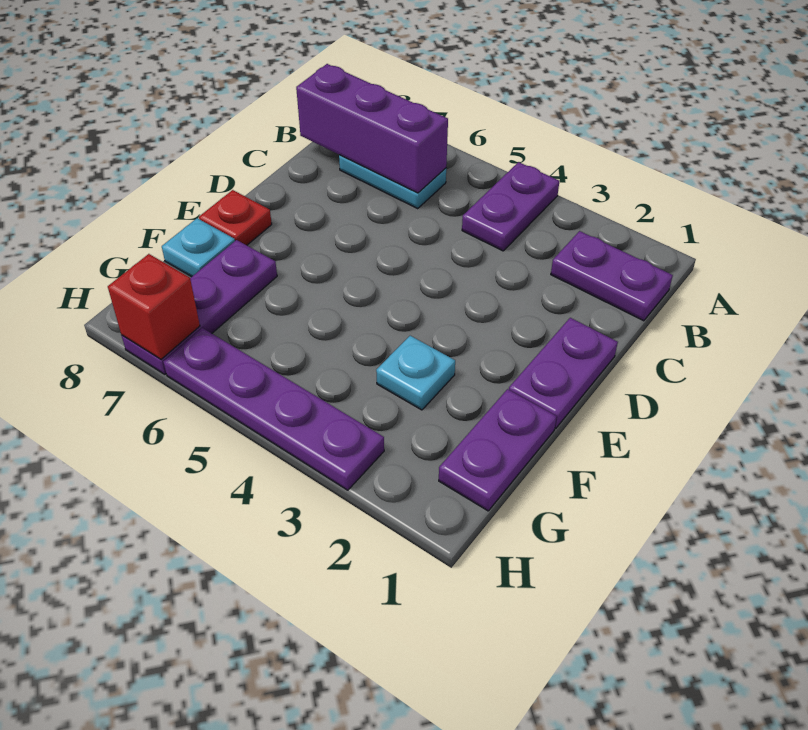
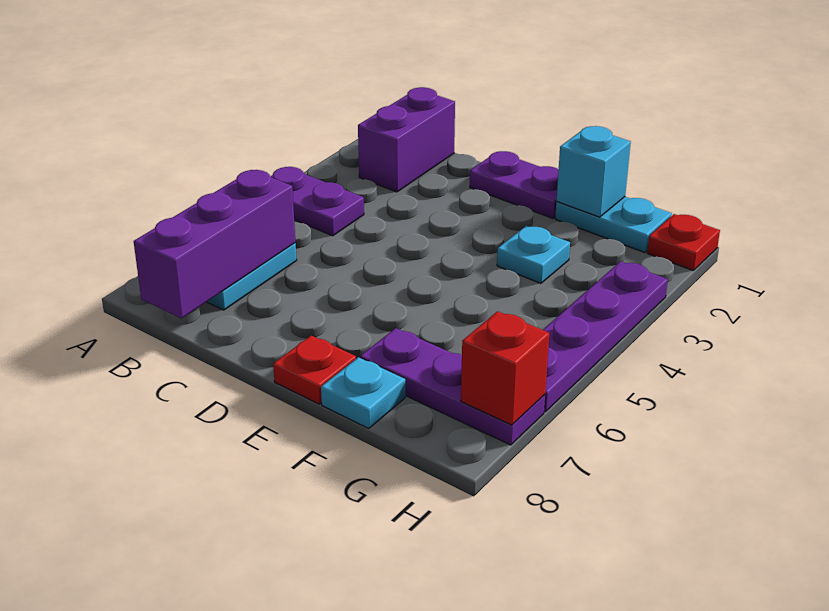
purple 1x2 plate [551,231,673,321] -> purple 1x2 brick [358,87,455,192]
purple 1x2 plate [439,389,557,511] -> cyan 1x2 plate [555,197,672,253]
none -> cyan 1x1 brick [556,126,631,217]
none -> red 1x1 plate [647,214,720,270]

